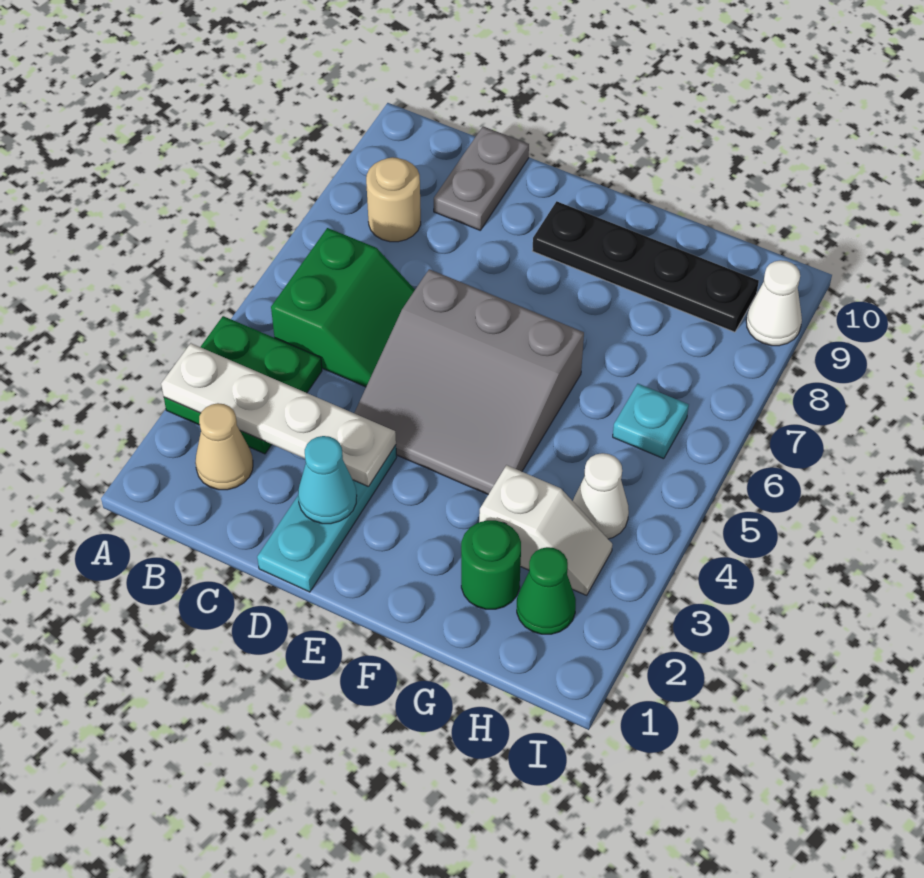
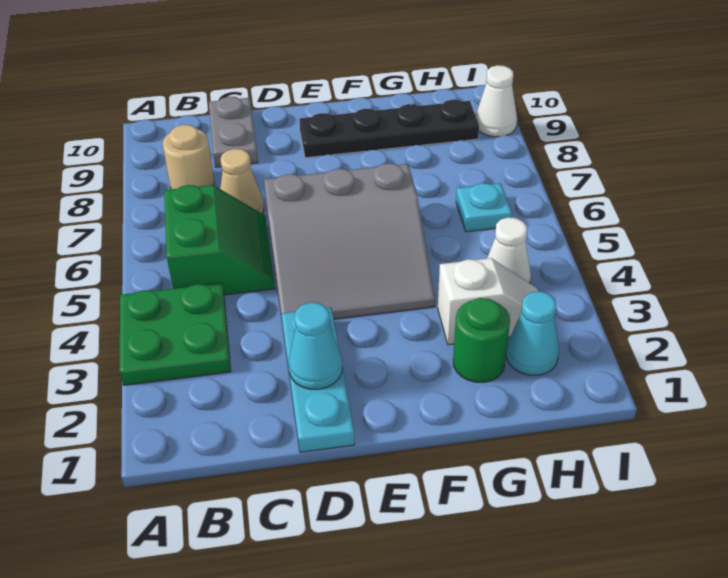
white 1x4 plate [161,343,396,487] -> none
tan 1x1 cone [195,403,253,490] -> tan 1x1 cone moved to [220,149,264,214]
green 1x1 cone [517,547,576,634] -> cyan 1x1 cone [506,291,559,375]

